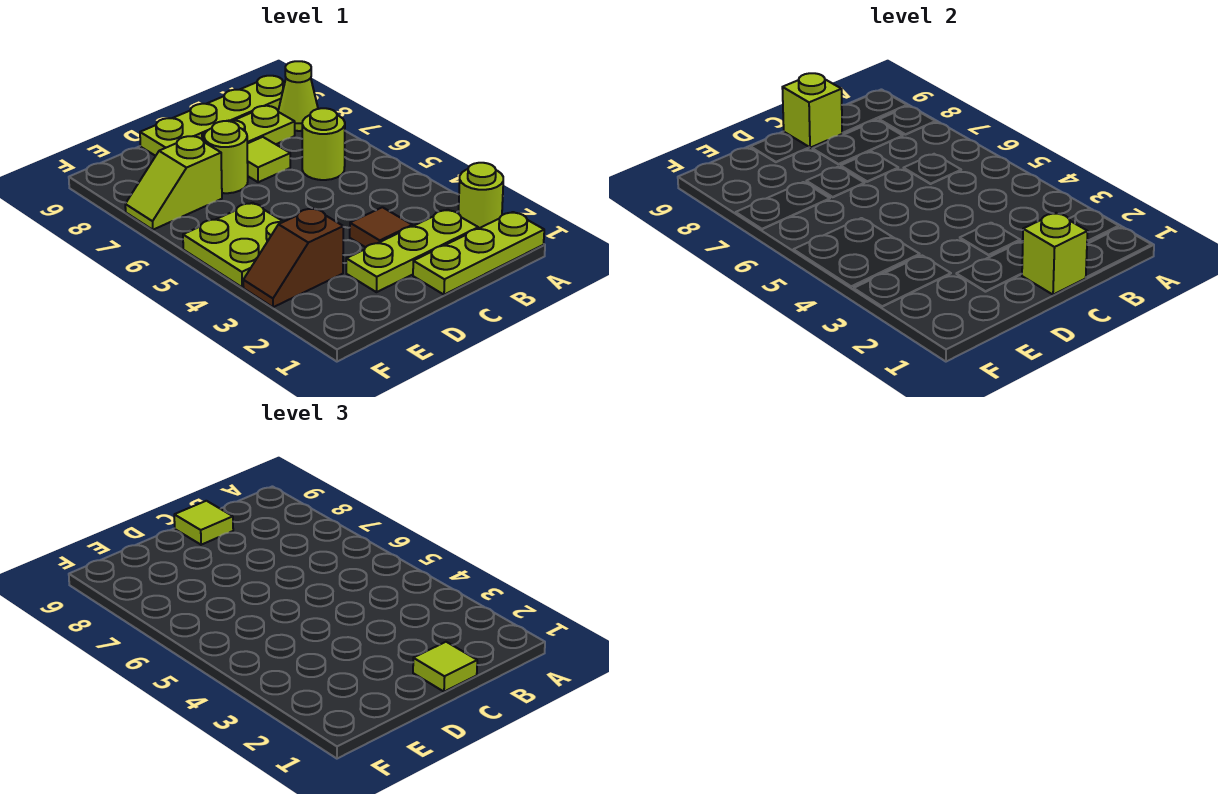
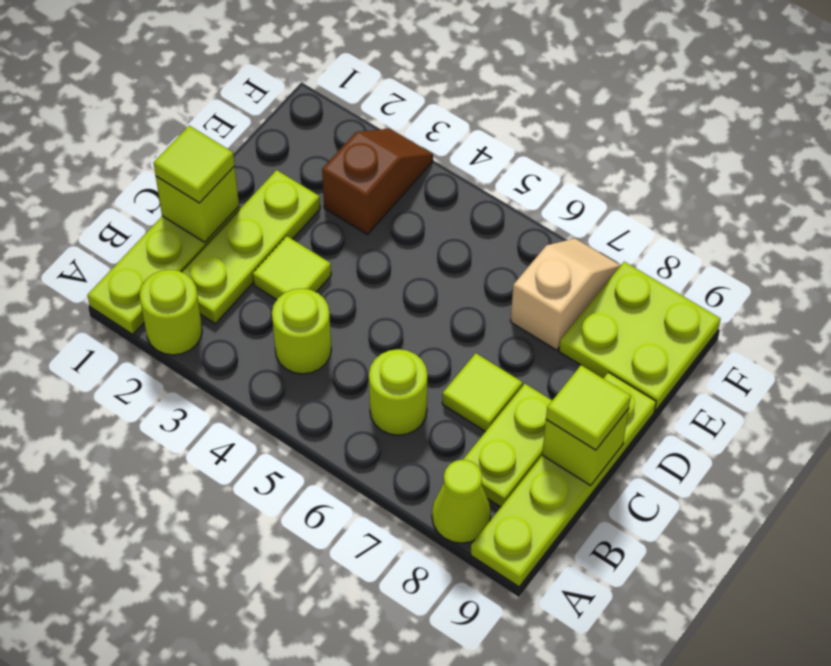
brown 1x1 tile [350,207,412,247] -> lime 1x1 tile [253,236,331,300]
lime 1x1 round brick [204,121,248,193] -> lime 1x1 round brick moved to [272,288,331,374]
lime 2x2 plate [183,203,283,287] -> lime 2x2 plate moved to [559,262,720,411]
lime 1x2 slope [125,136,222,230] -> tan 1x2 slope [511,238,621,350]

